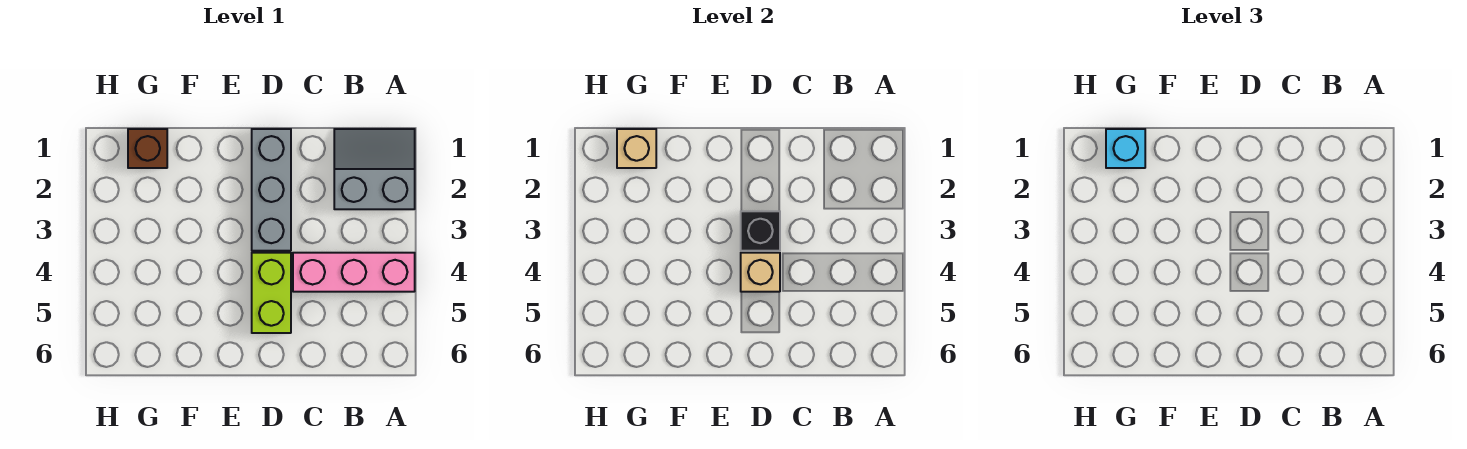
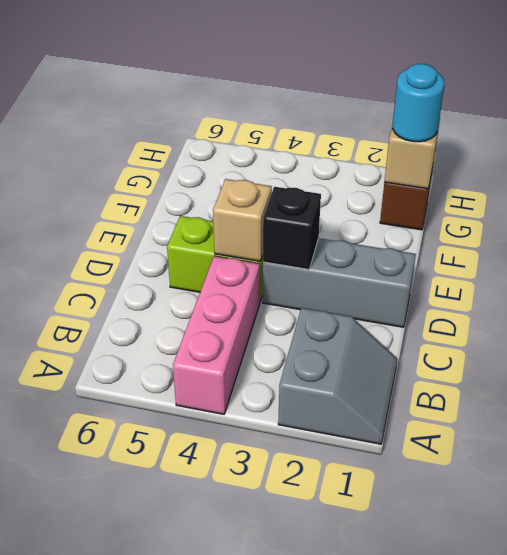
cyan 1x1 brick [1106,129,1145,168] -> cyan 1x1 round brick [393,64,445,142]

